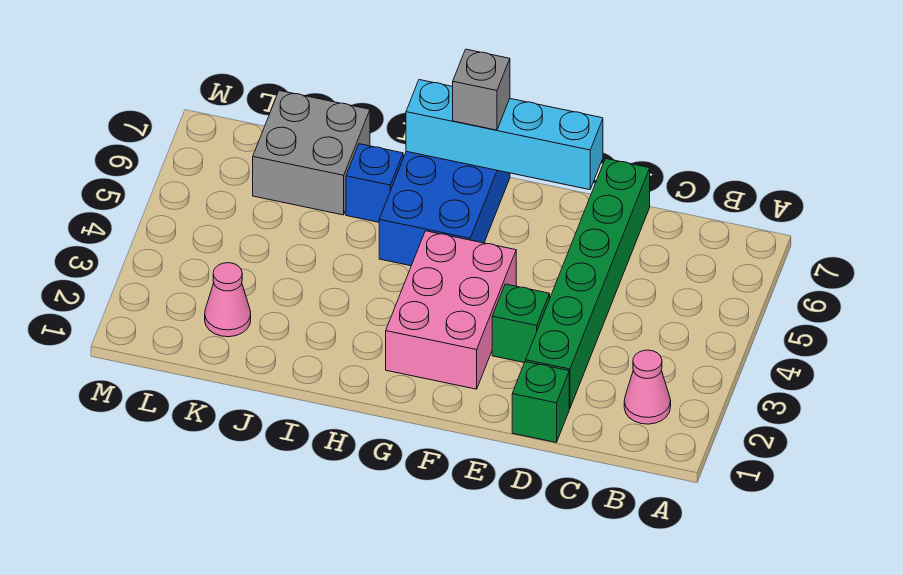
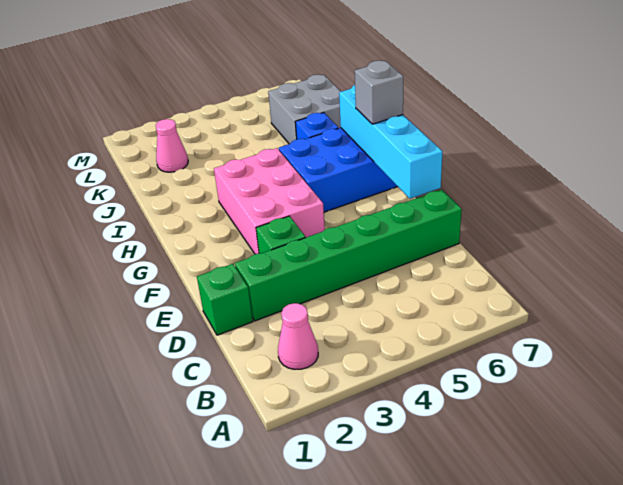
pink 2x3 brick [386,231,516,389] -> pink 2x3 brick turned to [214,148,325,254]

